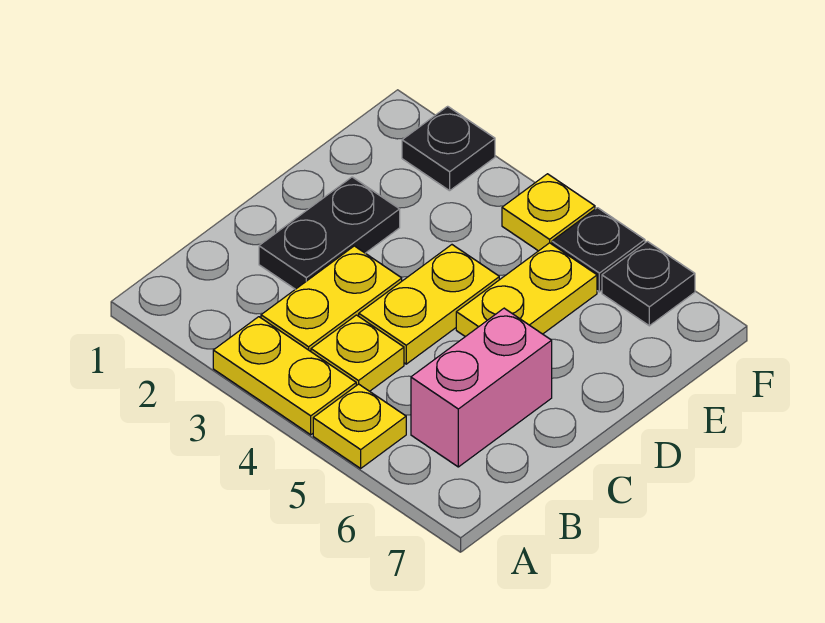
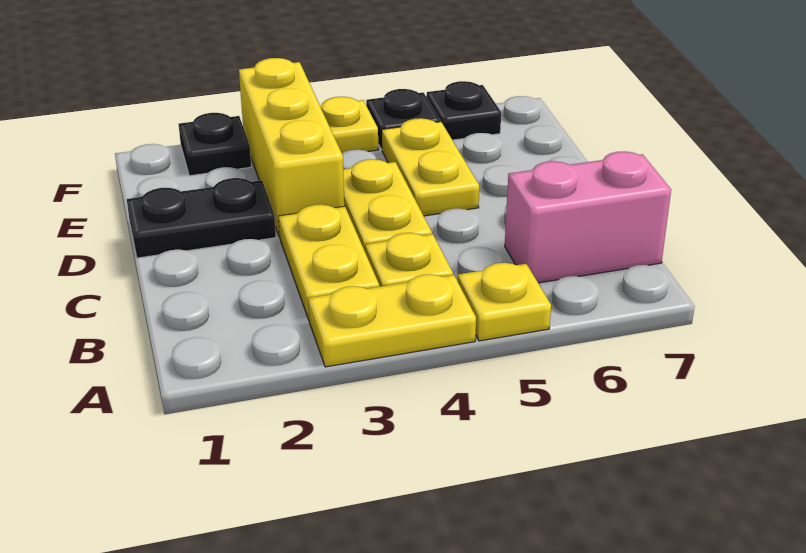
pink 1x2 brick [411,308,552,467] -> pink 1x2 brick turned to [505,151,671,283]
black 1x2 plate [259,177,400,289] -> black 1x2 plate turned to [127,178,276,258]
none -> yellow 1x3 brick [239,58,344,237]

